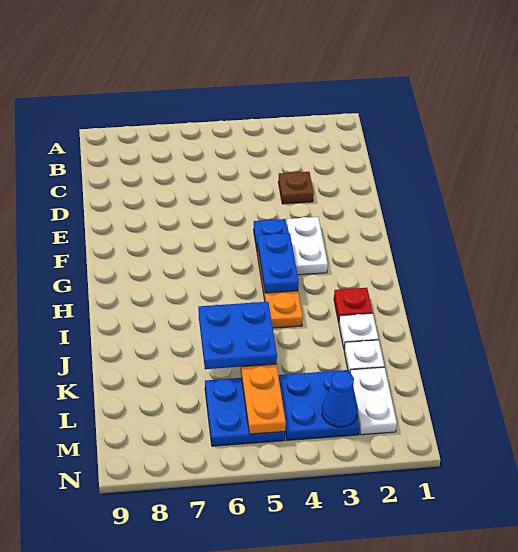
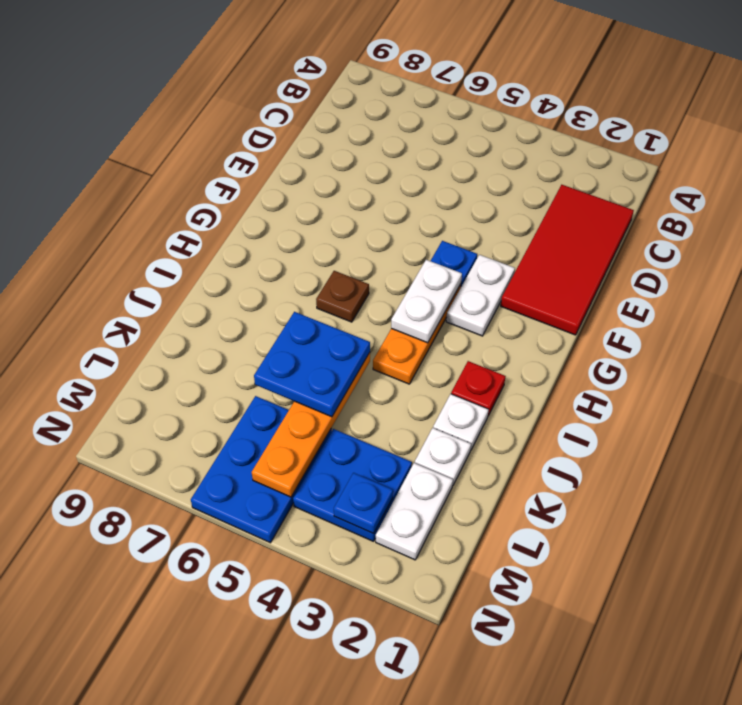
none -> red 2x4 tile [501,185,634,335]
brown 1x1 plate [278,171,314,204] -> brown 1x1 plate moved to [316,271,369,322]
blue 1x2 plate [257,233,299,293] -> white 1x2 plate [391,260,462,343]
blue 2x2 plate [205,378,285,446] -> blue 2x3 plate [191,396,332,543]
blue 1x1 cone [322,371,358,427] -> blue 1x1 plate [334,473,393,534]

